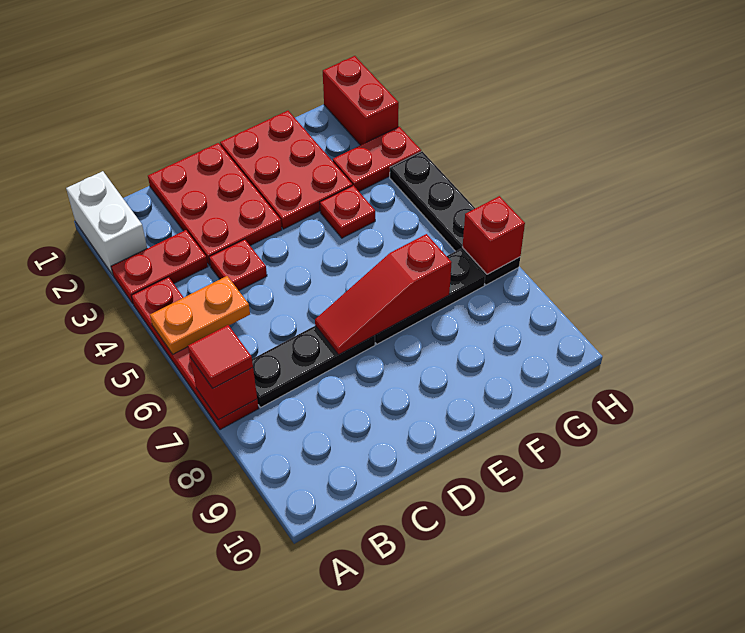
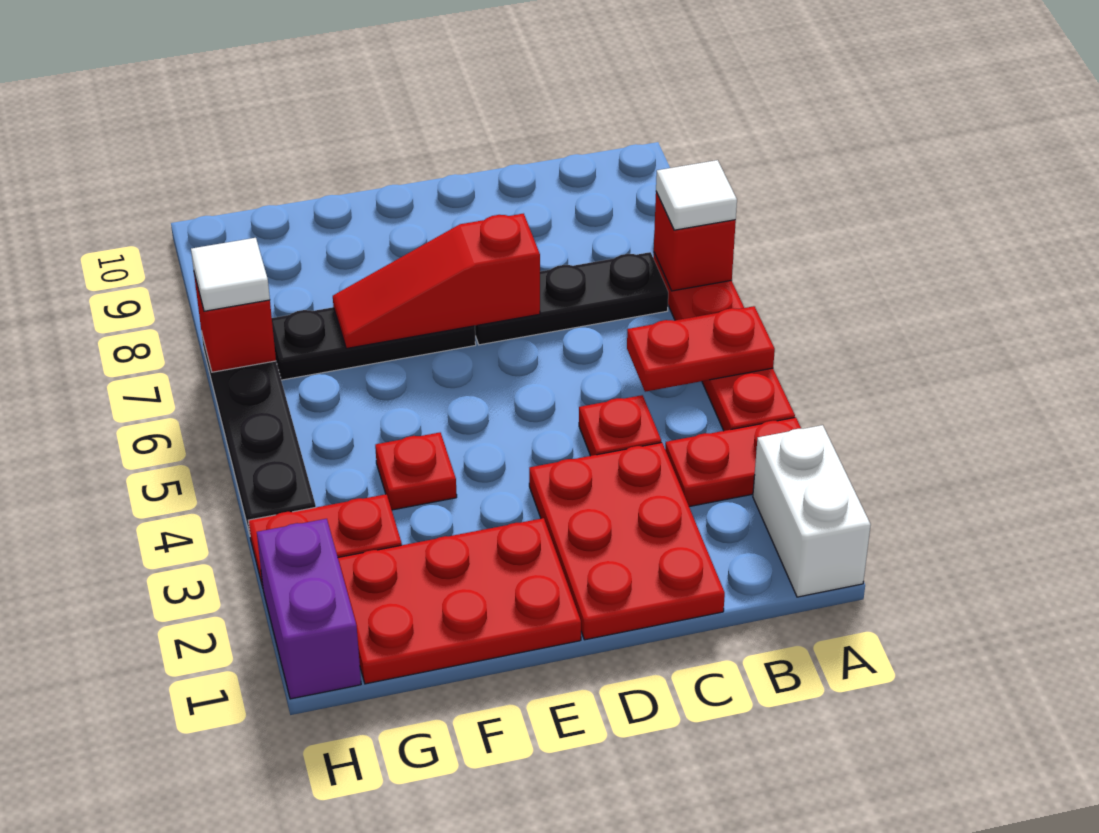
orange 1x2 plate [150,276,250,354] -> red 1x2 plate [627,306,775,392]
red 1x1 tile [188,325,253,388] -> white 1x1 tile [656,160,737,230]
red 1x3 slope [315,234,452,355] -> red 1x3 slope turned to [333,214,540,348]
red 2x3 plate [220,111,352,229] -> red 2x3 plate turned to [338,518,581,684]
red 1x2 brick [323,56,399,145] -> purple 1x2 brick [257,519,361,699]
none -> white 1x1 tile [191,238,270,311]

